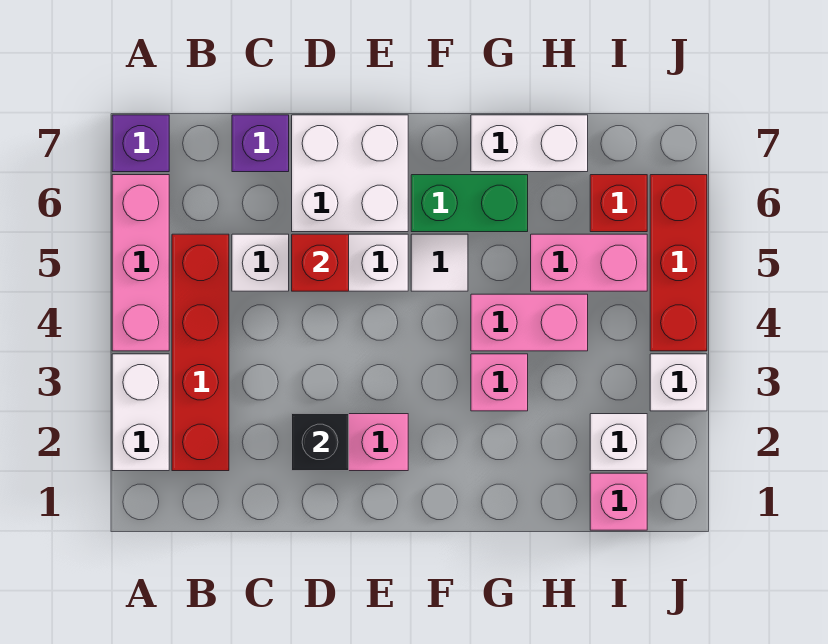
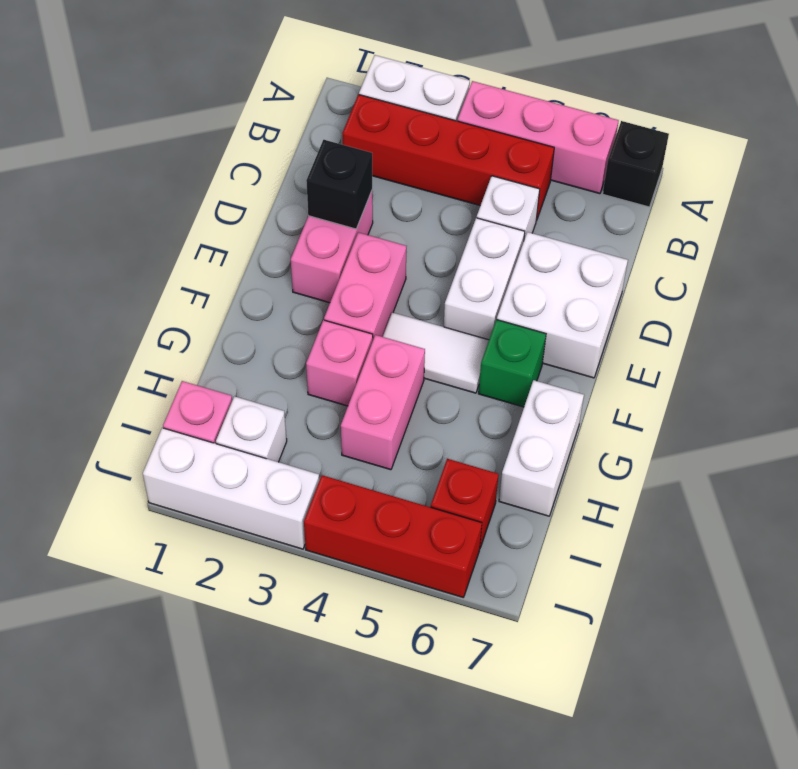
purple 1x1 brick [112,115,169,172] -> black 1x1 brick [603,121,669,207]
purple 1x1 brick [232,115,289,172] -> none
red 1x1 brick [292,234,349,291] -> none
white 1x1 tile [411,234,468,291] -> white 1x2 tile [383,312,489,393]
green 1x2 brick [411,175,528,232] -> green 1x1 brick [479,320,546,407]
pink 1x2 brick [531,234,647,291] -> pink 1x2 brick moved to [324,232,406,339]
white 1x1 brick [650,354,707,411] -> white 1x3 brick [143,428,319,549]

